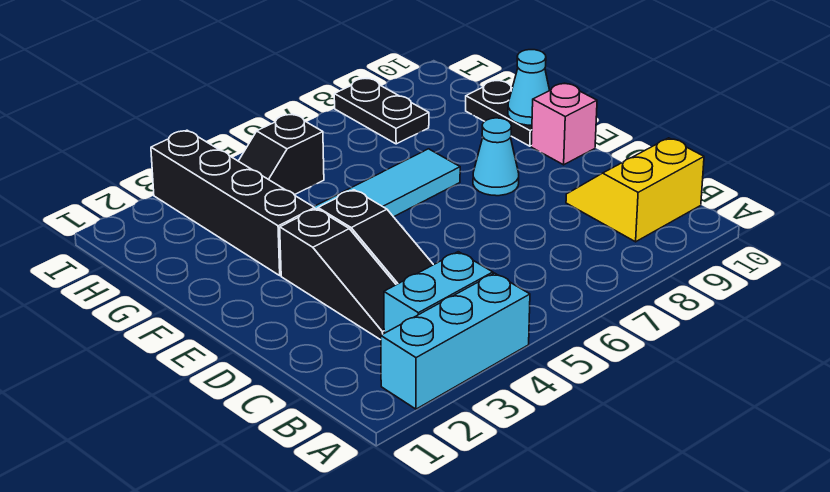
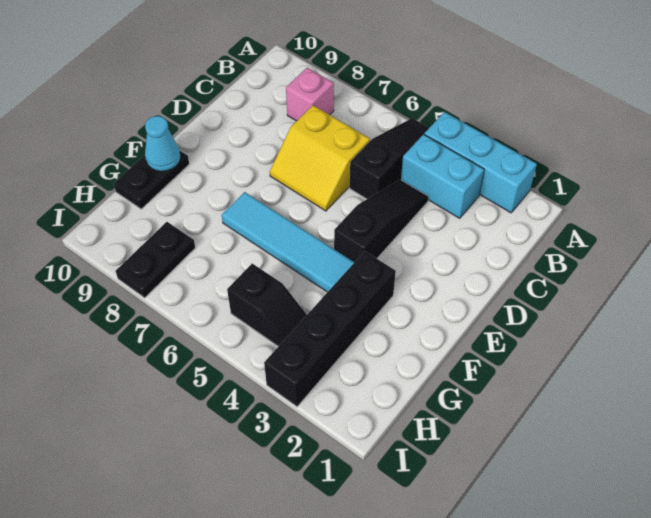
yellow 2x2 slope [566,138,704,242] -> yellow 2x2 slope moved to [270,105,370,211]
black 1x3 slope [280,209,396,340] -> black 1x3 slope moved to [350,118,429,199]
cyan 1x1 cone [473,118,519,196] -> none
pink 1x1 brick [531,83,597,165] -> pink 1x1 brick moved to [286,68,334,121]

